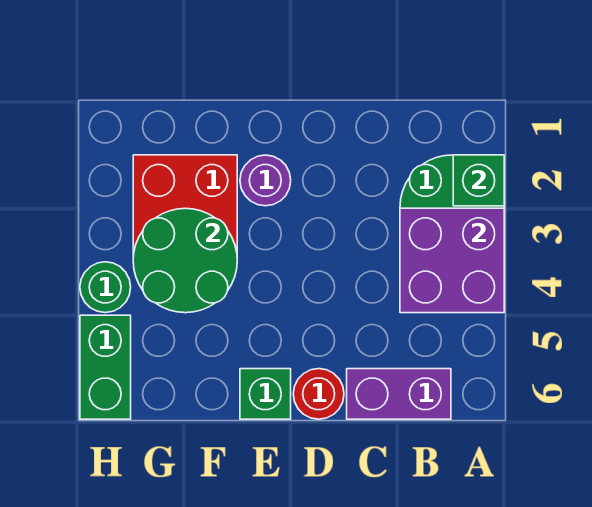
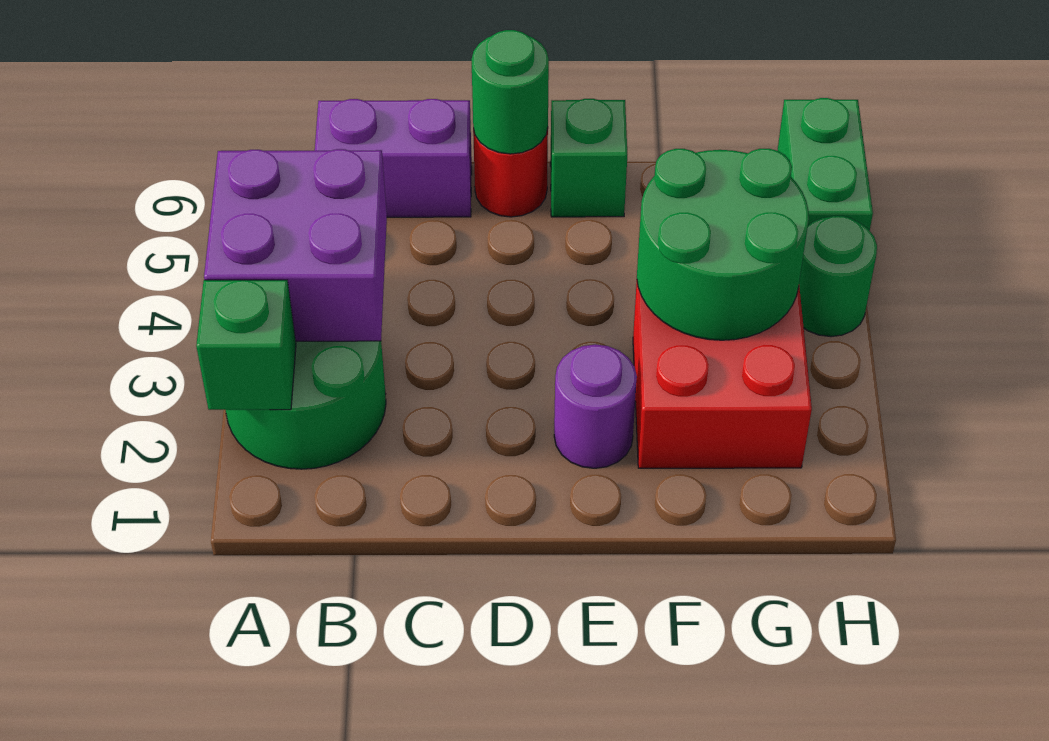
none -> green 1x1 round brick [471,30,549,154]

